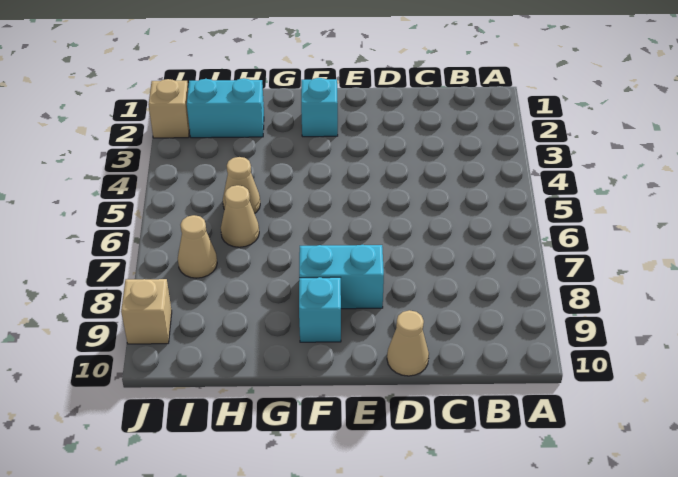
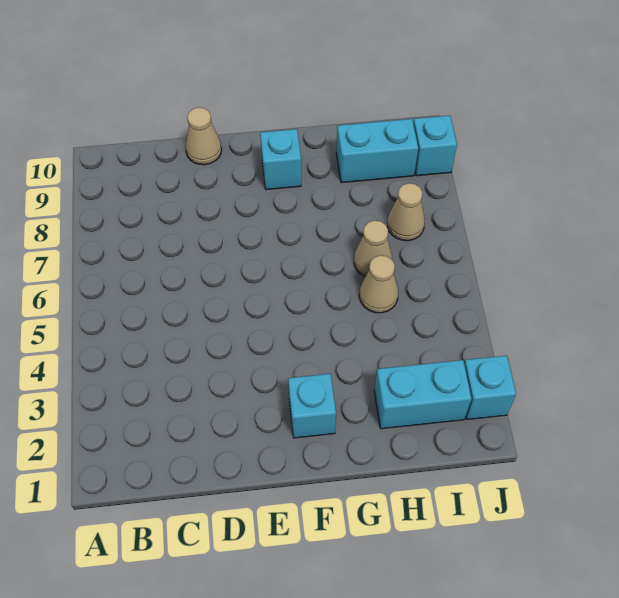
cyan 1x2 brick [299,245,384,309] -> cyan 1x2 brick moved to [336,119,418,183]
tan 1x1 brick [149,79,190,138] -> cyan 1x1 brick [464,356,516,419]
tan 1x1 brick [121,279,172,344] -> cyan 1x1 brick [413,115,457,176]

